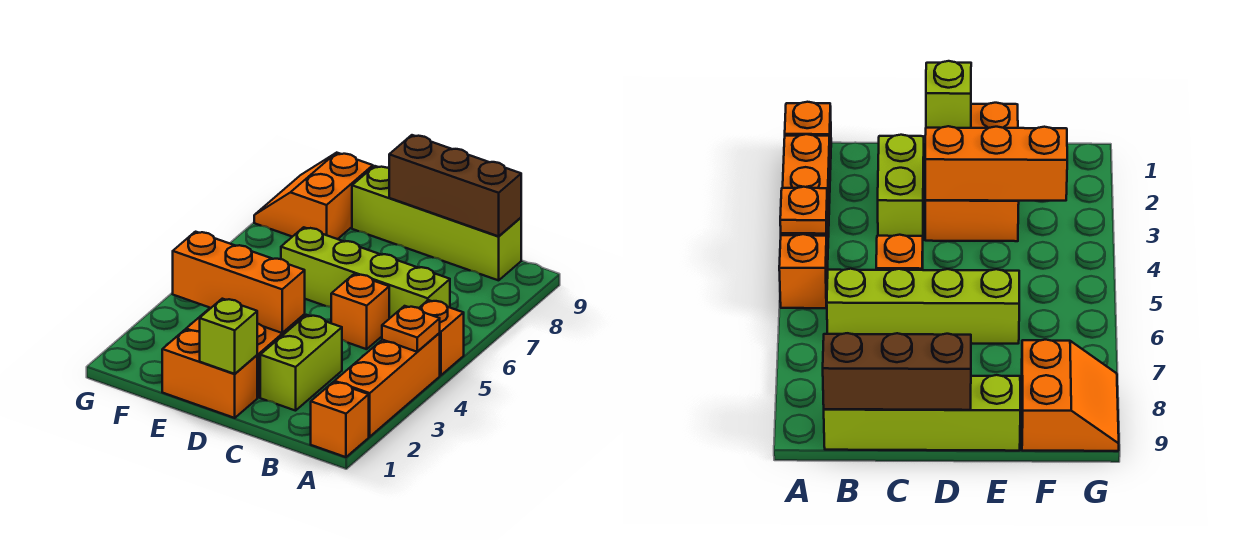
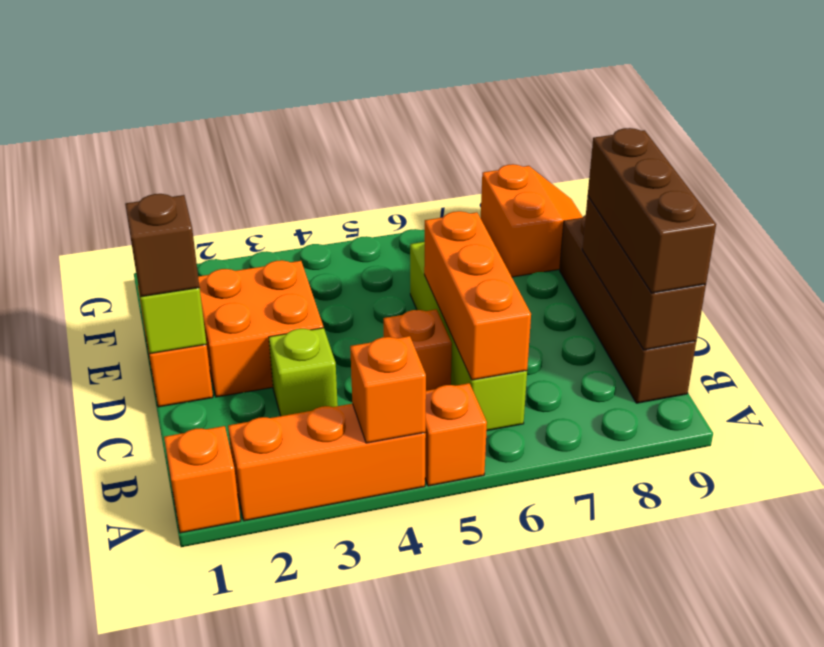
orange 1x1 plate [382,306,440,352] -> orange 1x1 brick [350,336,426,443]
lime 1x4 brick [352,166,521,280] -> brown 1x4 brick [560,215,696,403]
none -> brown 1x3 brick [588,128,716,293]
lime 1x2 brick [260,315,342,411] -> lime 1x1 brick [269,328,338,416]
none -> brown 1x1 brick [125,194,199,297]
orange 1x3 brick [173,232,305,333] -> orange 1x3 brick moved to [424,211,531,380]
orange 2x2 slope [254,153,373,239] -> orange 2x2 slope turned to [481,164,583,277]

